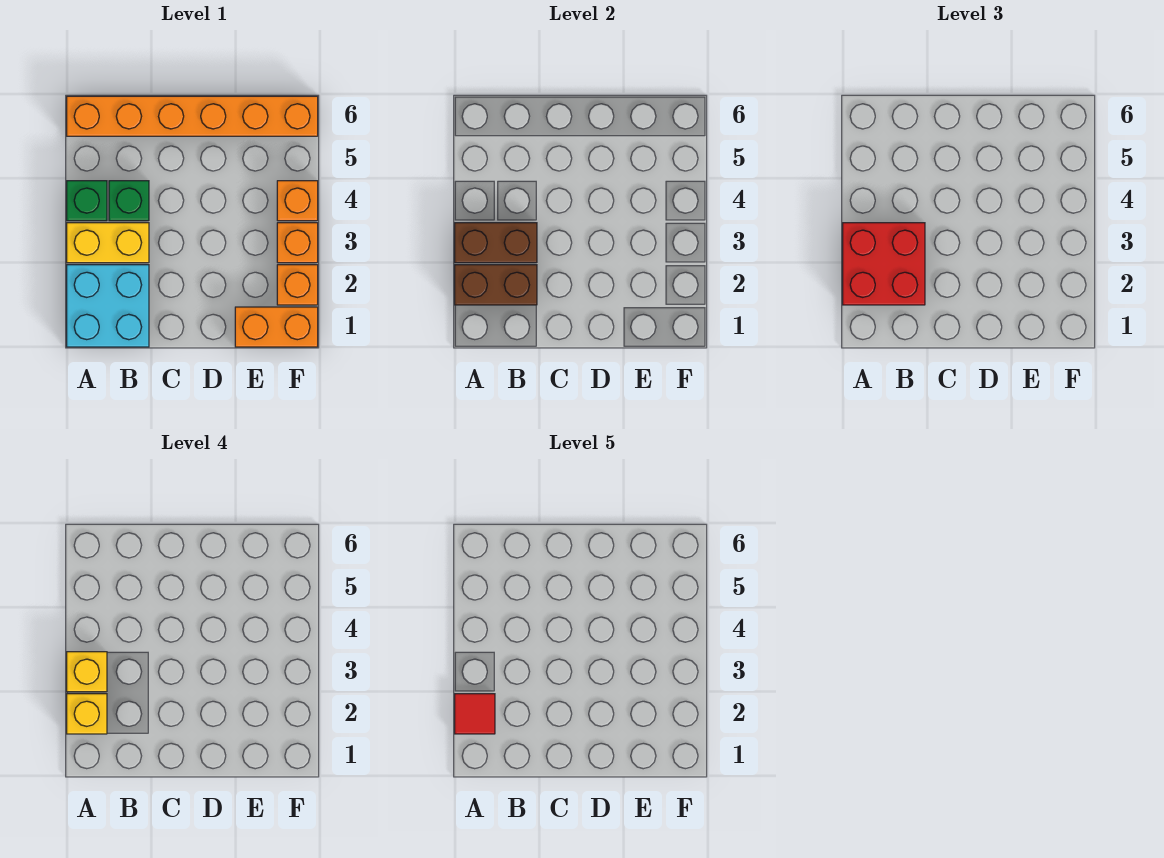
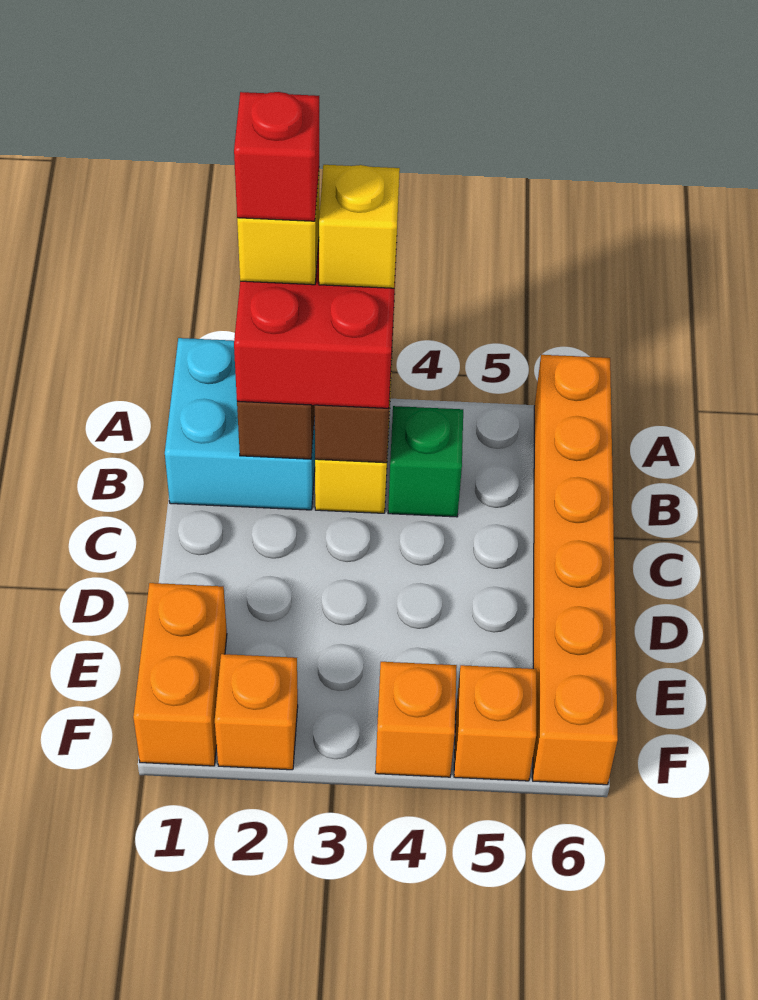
red 1x1 tile [455,694,495,734] -> red 1x1 brick [234,92,319,221]
green 1x1 brick [67,181,107,221] -> none
orange 1x1 brick [277,223,318,263] -> orange 1x1 brick moved to [454,665,536,781]

